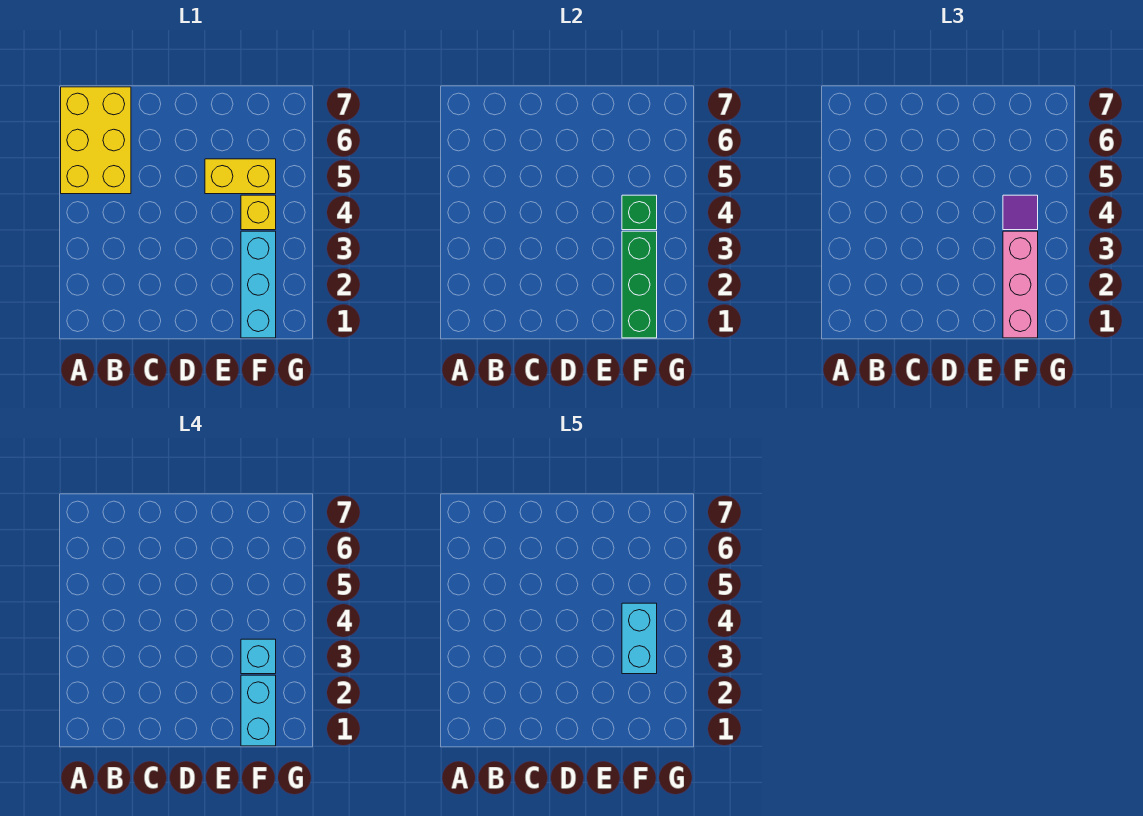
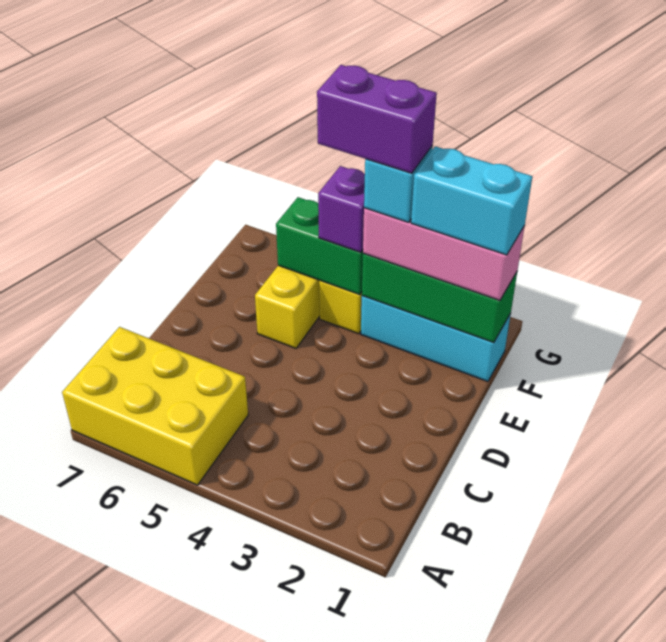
cyan 1x2 brick [622,603,657,674] -> purple 1x2 brick [317,65,437,173]
green 1x1 brick [622,195,657,230] -> green 1x2 brick [276,197,363,294]
purple 1x1 tile [1003,195,1038,230] -> purple 1x1 brick [318,166,365,252]

